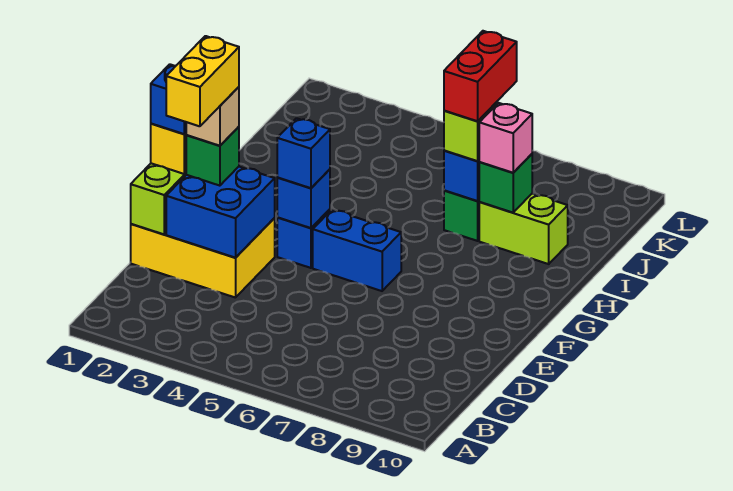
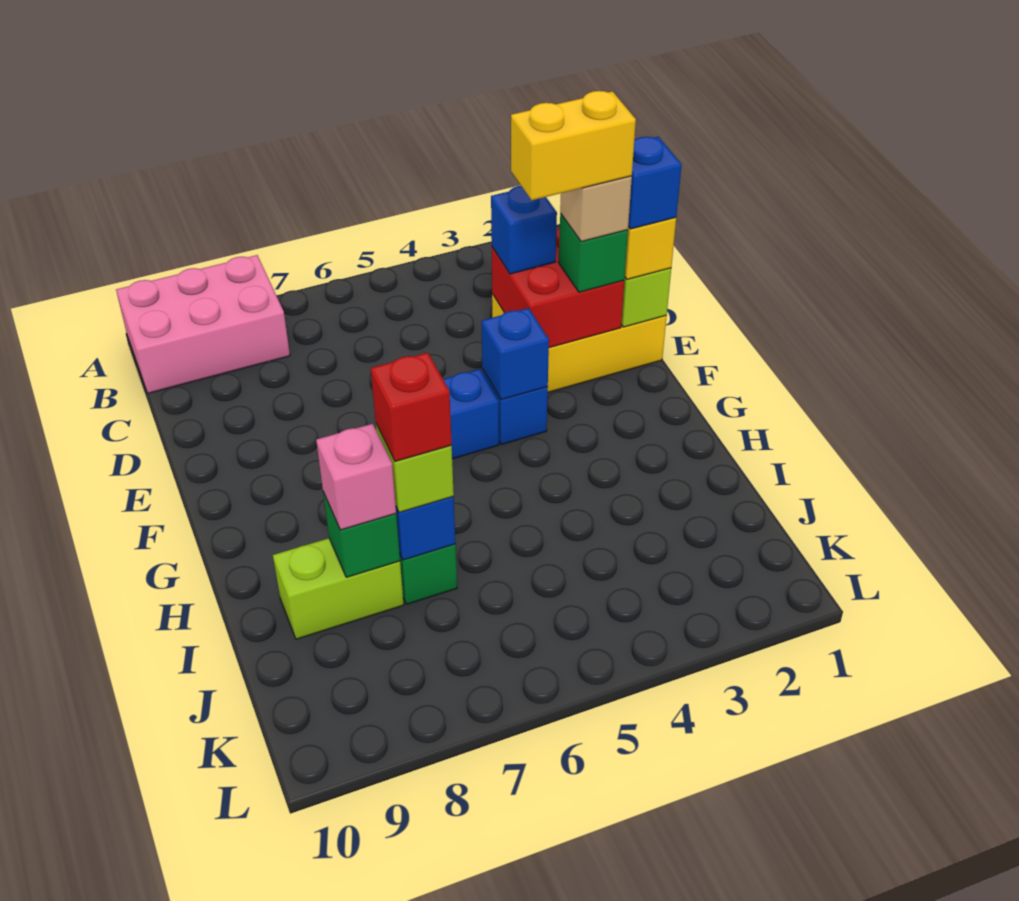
none -> pink 2x3 brick [116,255,290,393]
blue 2x2 brick [166,167,275,258] -> red 2x2 brick [492,227,624,348]
yellow 1x2 brick [166,36,239,126] -> yellow 1x2 brick turned to [511,91,636,200]
blue 1x1 brick [277,118,330,188] -> blue 1x1 brick moved to [491,186,557,274]
red 1x2 brick [444,31,517,121] -> red 1x1 brick [371,353,452,461]

